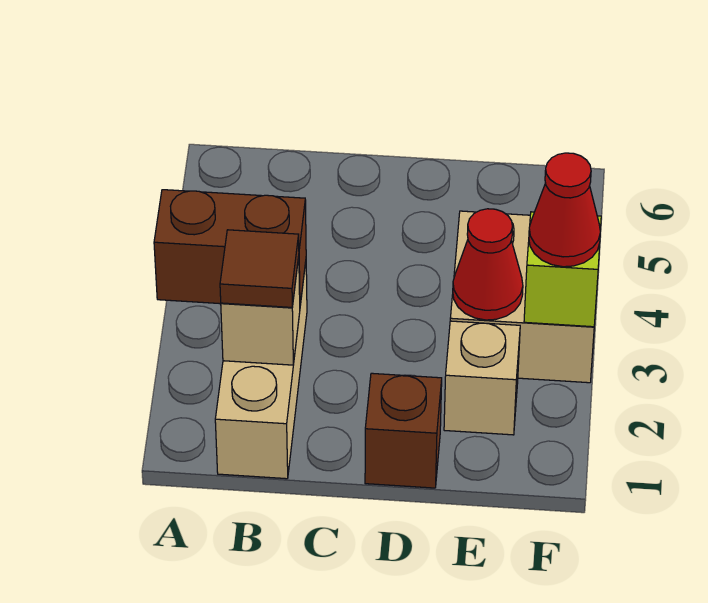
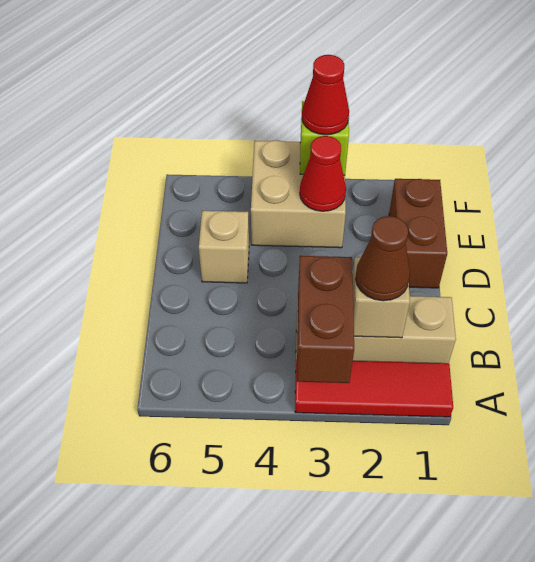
none -> red 1x3 tile [295,359,453,417]
brown 1x1 tile [220,230,299,307] -> brown 1x1 cone [355,216,410,301]
brown 1x1 brick [365,373,442,488] -> brown 1x2 brick [389,179,447,288]
tan 1x1 brick [444,321,520,435] -> tan 1x1 brick moved to [199,211,249,283]

